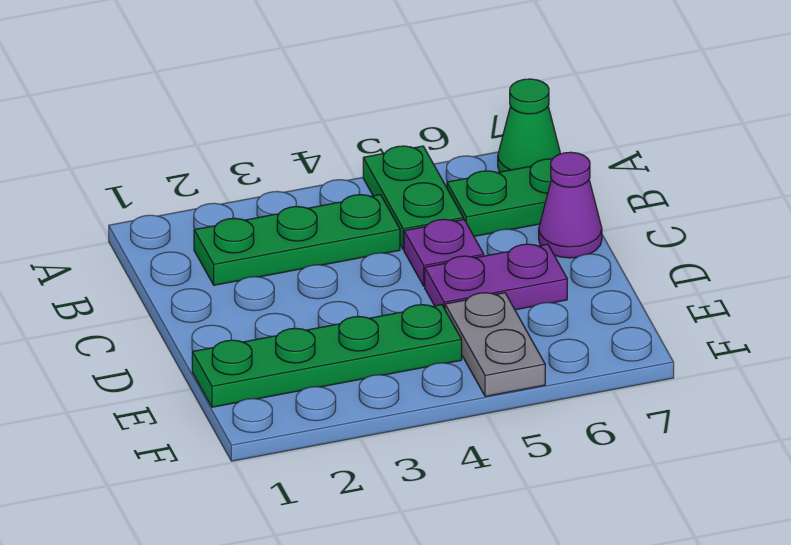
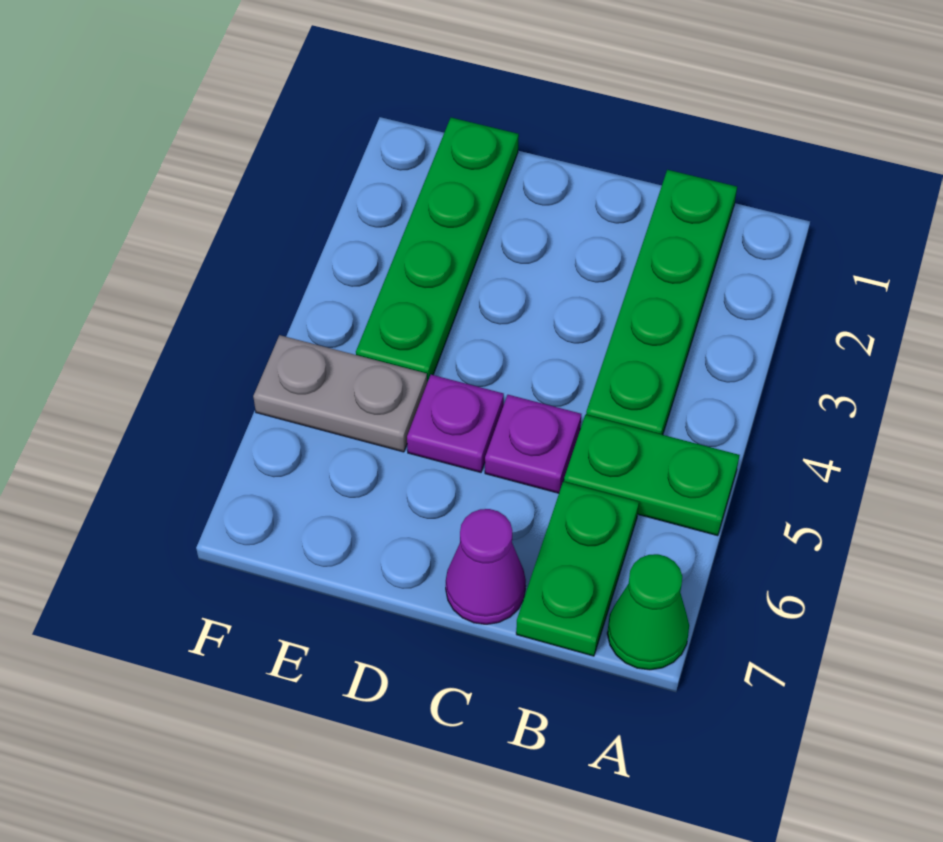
green 1x3 plate [194,195,400,285] -> green 1x4 plate [586,170,737,435]
purple 1x2 plate [425,244,567,310] -> purple 1x1 plate [407,375,504,472]

